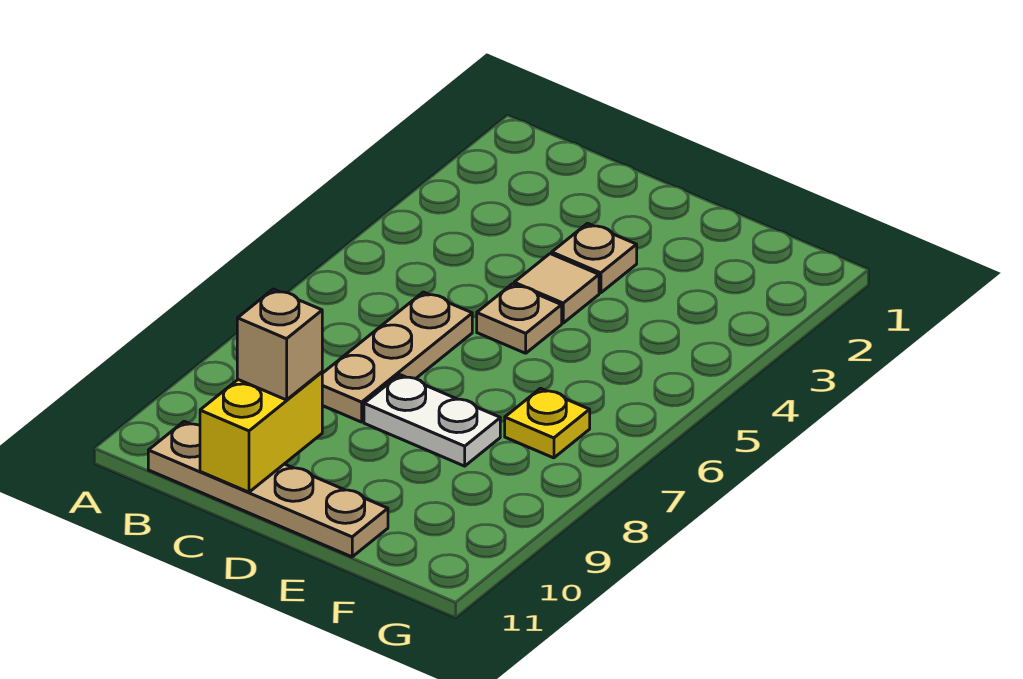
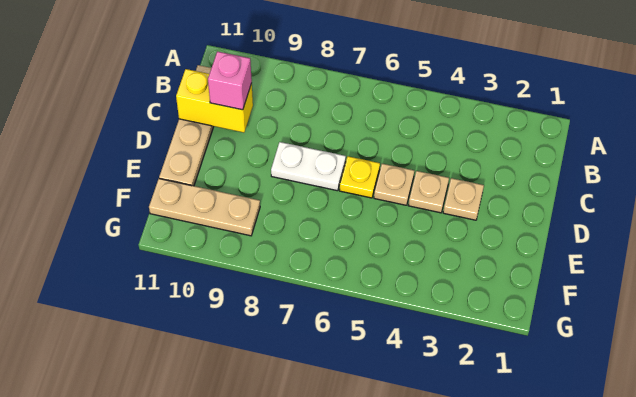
tan 1x3 plate [322,292,472,422] -> tan 1x3 plate moved to [149,179,260,236]
tan 1x1 brick [237,289,322,400] -> pink 1x1 brick [208,51,252,110]
tan 1x1 tile [514,254,599,323] -> tan 1x1 plate [408,171,449,213]
white 1x2 plate [364,375,500,466] -> white 1x2 plate turned to [271,142,346,191]
yellow 1x1 plate [505,388,590,458] -> yellow 1x1 plate moved to [340,156,380,198]

